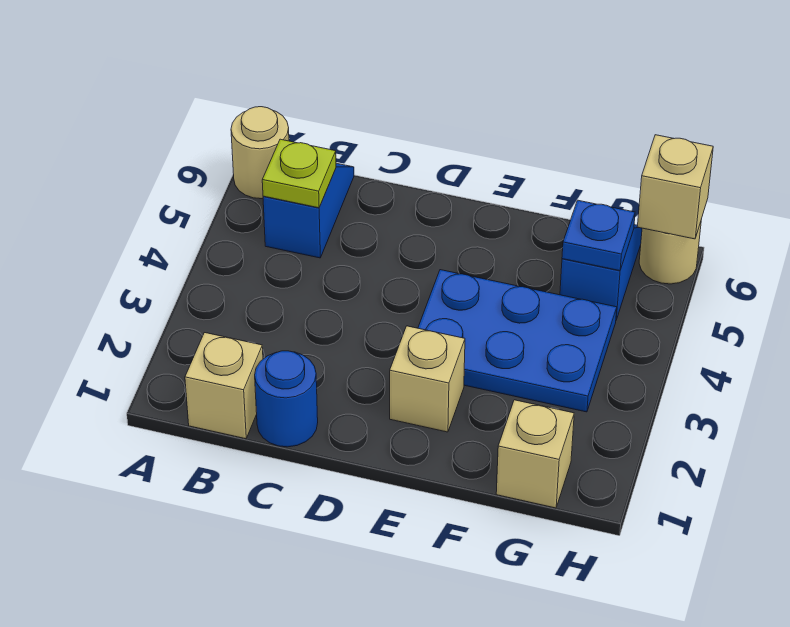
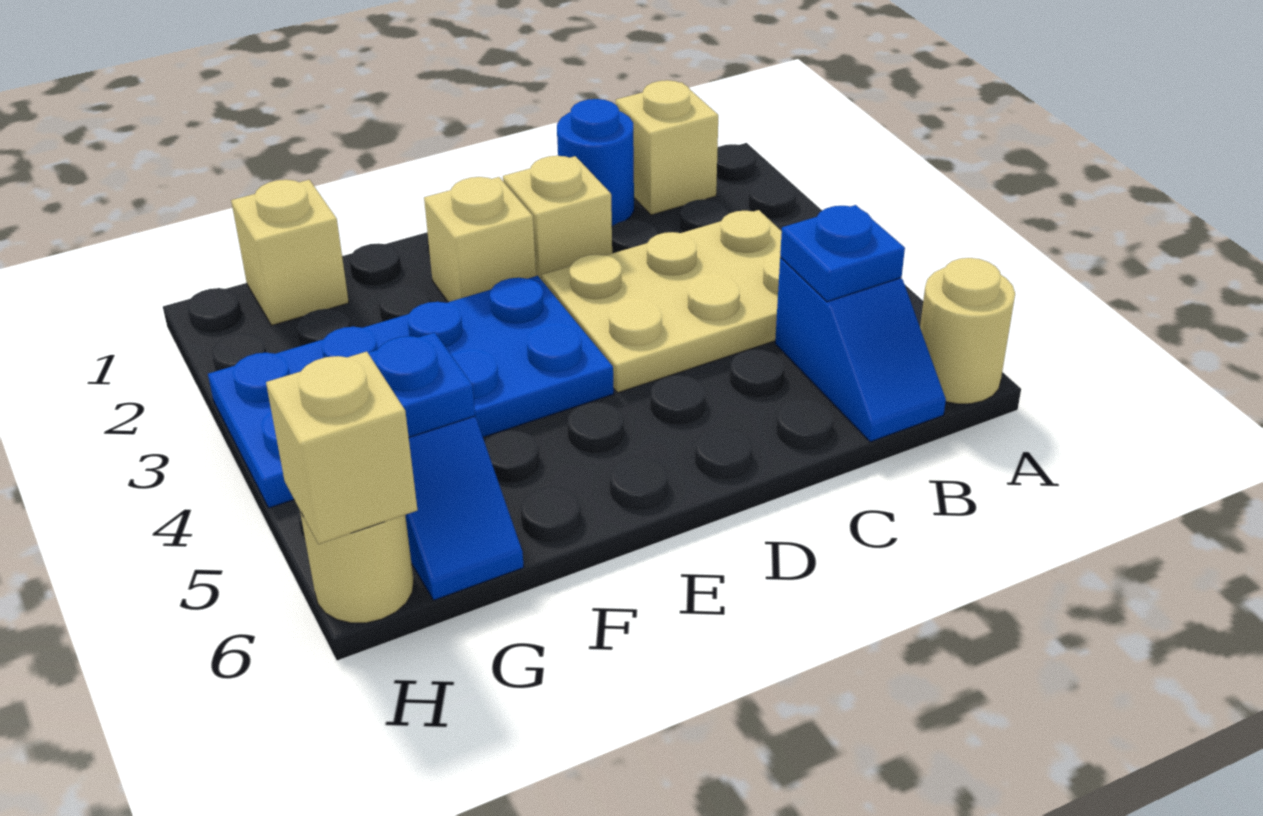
none -> tan 2x3 plate [542,210,782,393]
lime 1x1 plate [262,139,336,208] -> blue 1x1 plate [780,205,905,302]
none -> tan 1x1 brick [503,156,612,280]
blue 2x3 plate [418,270,617,412] -> blue 2x4 plate [208,276,614,508]

